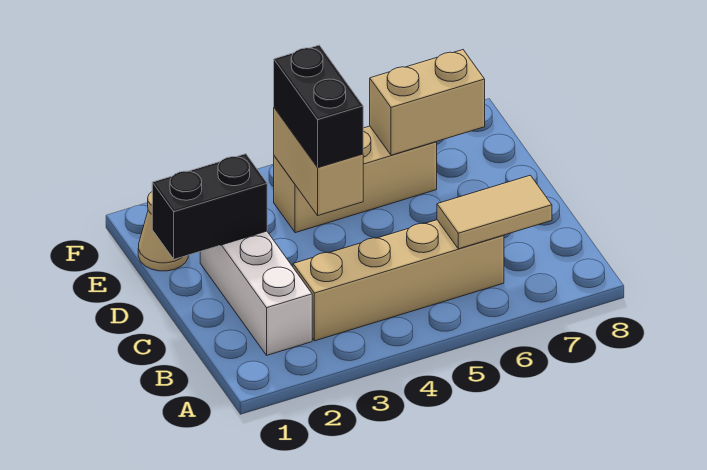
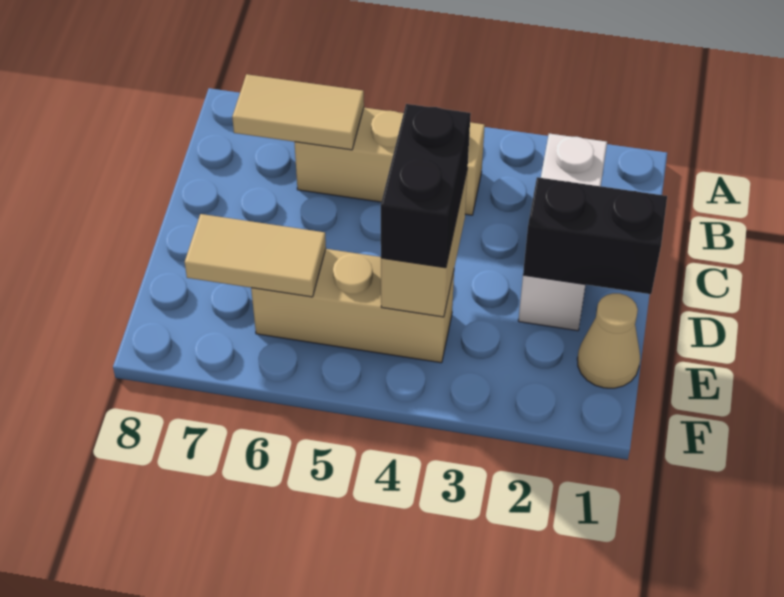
tan 1x4 brick [293,220,504,341] -> tan 1x3 brick [294,108,485,215]
tan 1x2 brick [370,50,485,155] -> tan 1x2 tile [185,214,326,297]

